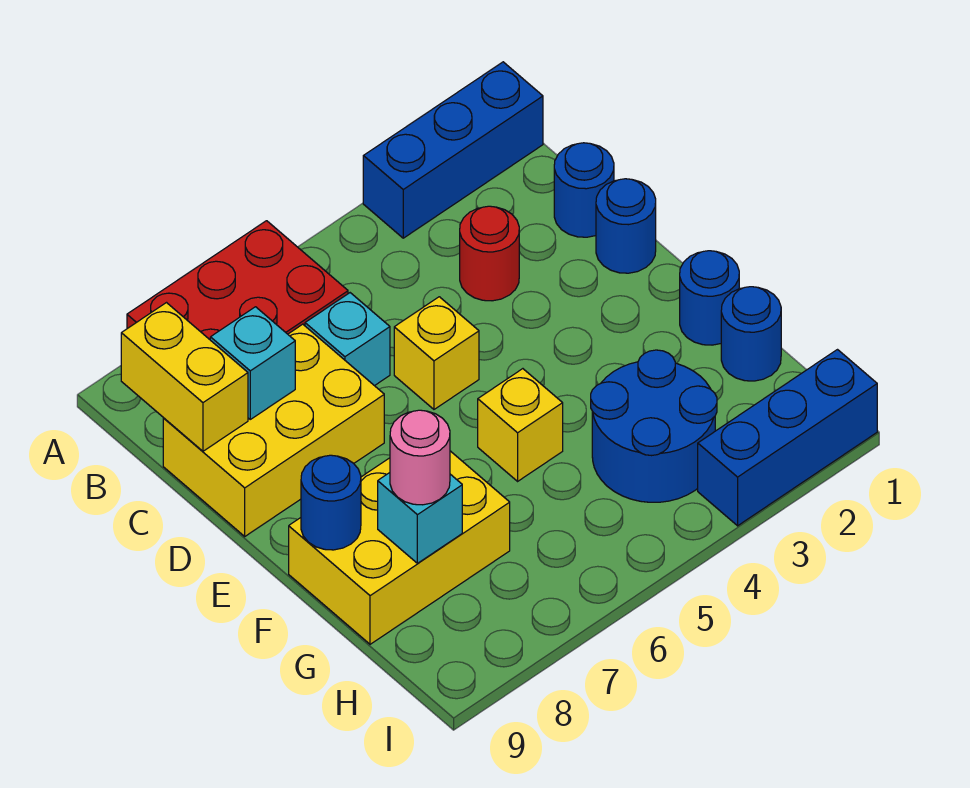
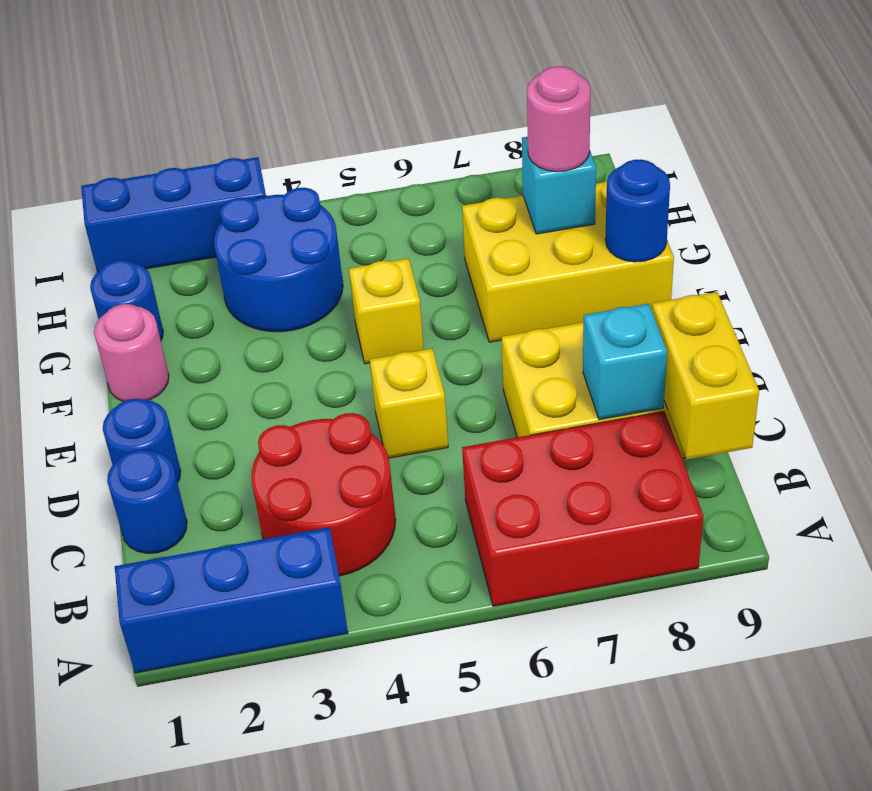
red 1x1 round brick [460,206,519,301] -> red 2x2 round brick [251,413,396,576]
cyan 1x1 brick [305,293,390,386] -> none
blue 1x1 round brick [680,251,739,345] -> pink 1x1 round brick [94,304,169,402]

